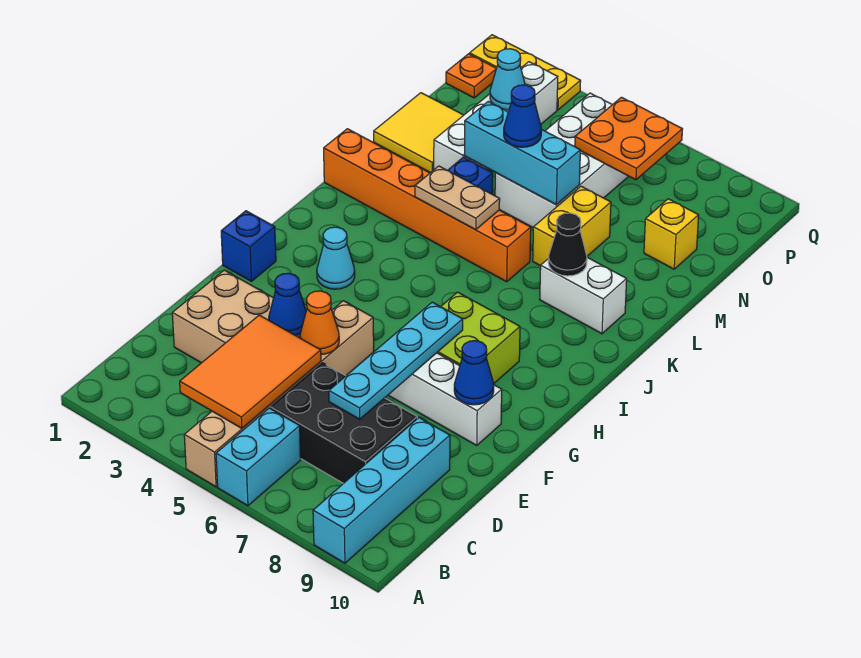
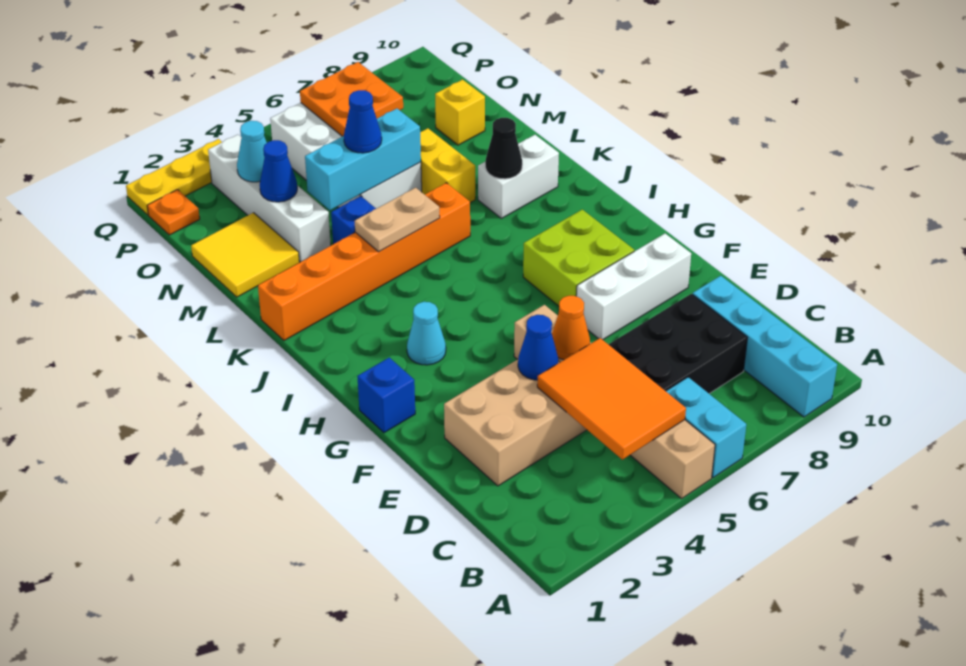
cyan 1x4 plate [329,302,463,419] -> none
blue 1x1 cone [454,341,494,405] -> blue 1x1 cone moved to [260,140,297,202]

